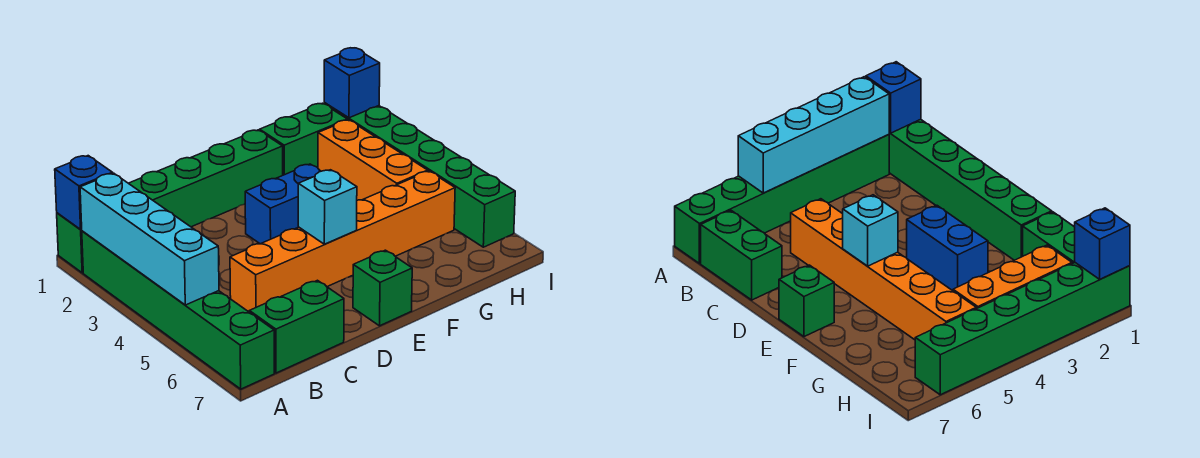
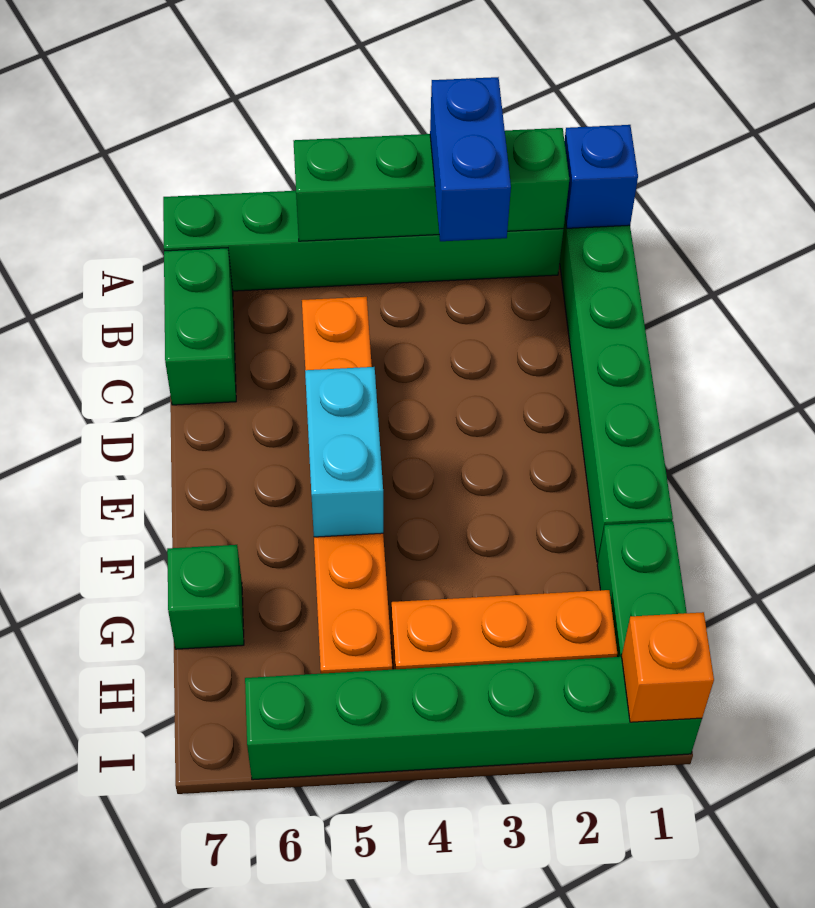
cyan 1x4 brick [80,173,219,305] -> green 1x4 brick [294,128,569,241]
blue 1x2 brick [245,164,321,244] -> blue 1x2 brick moved to [430,77,511,241]
cyan 1x1 brick [298,170,357,244] -> cyan 1x2 brick [305,367,383,537]
green 1x1 brick [353,250,412,326] -> green 1x1 brick moved to [167,545,244,649]
blue 1x1 brick [324,48,380,118] -> orange 1x1 brick [622,612,714,722]

